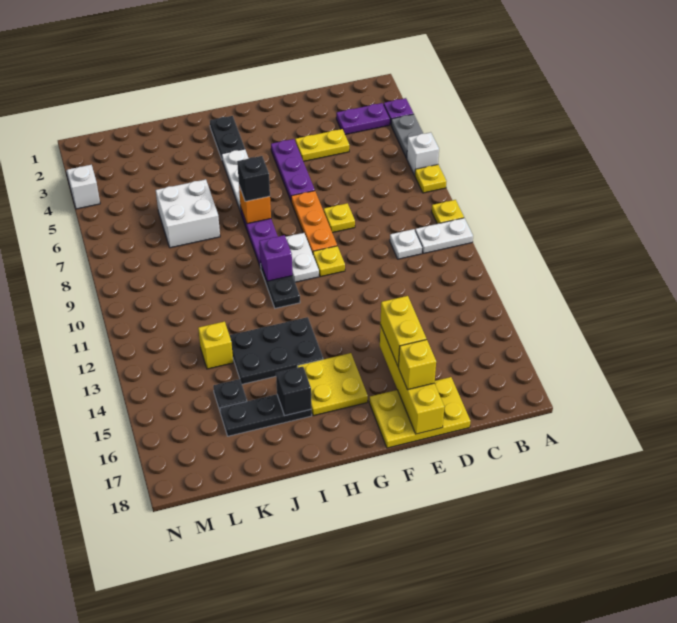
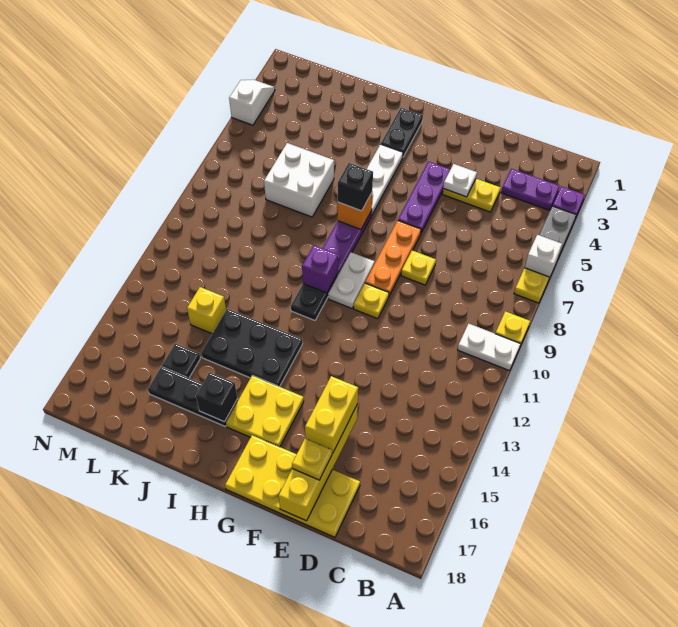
white 1x1 plate [390,229,422,259] -> white 1x1 plate moved to [443,164,477,197]
yellow 2x3 plate [369,377,470,448] -> yellow 2x4 plate [225,435,360,537]
yellow 1x1 brick [399,340,436,390] -> yellow 1x1 plate [292,439,332,480]

